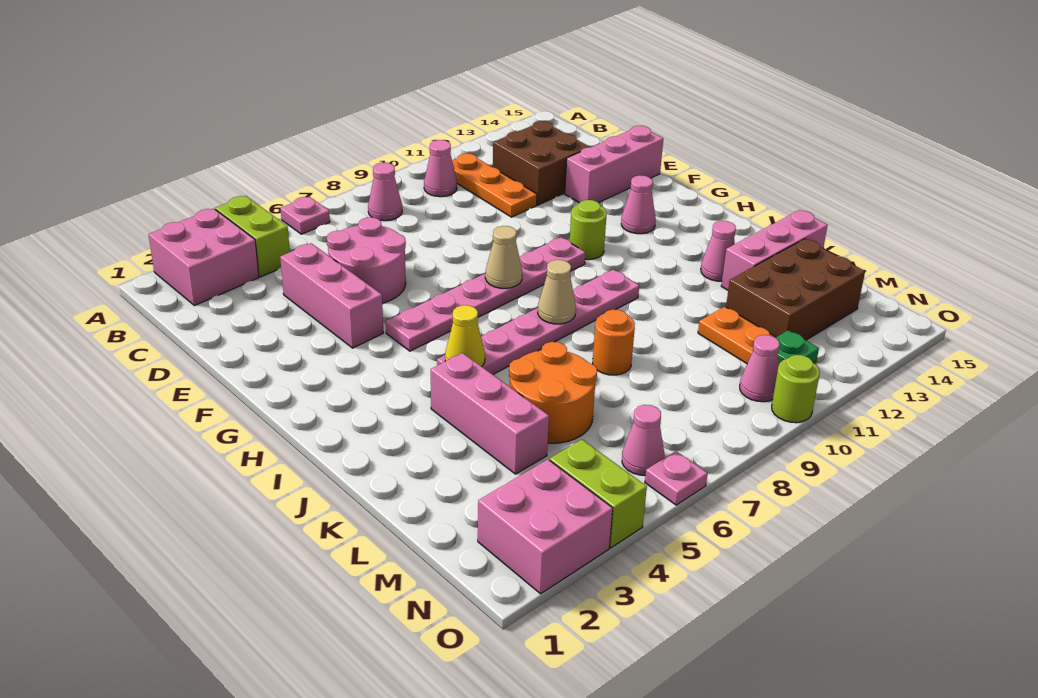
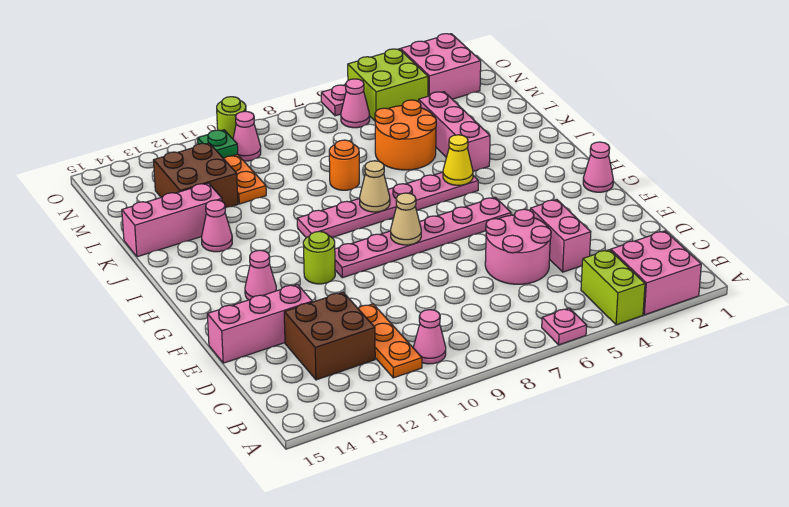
pink 1x1 cone [368,163,402,221] -> pink 1x1 cone moved to [583,142,613,192]
pink 1x3 brick [280,243,383,348] -> pink 1x2 brick [530,200,591,272]
brown 2x3 brick [726,239,865,340] -> brown 2x2 brick [153,143,238,208]
lime 1x2 brick [550,440,647,548] -> lime 2x2 brick [348,49,428,121]

